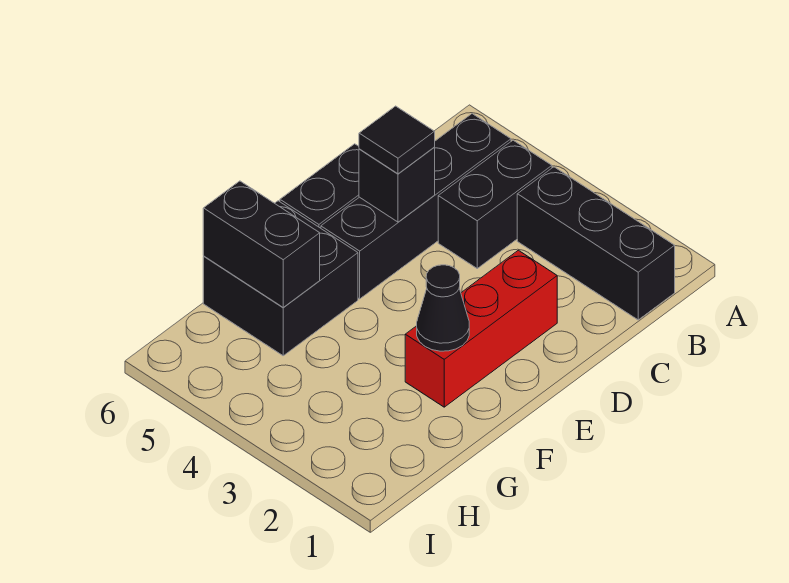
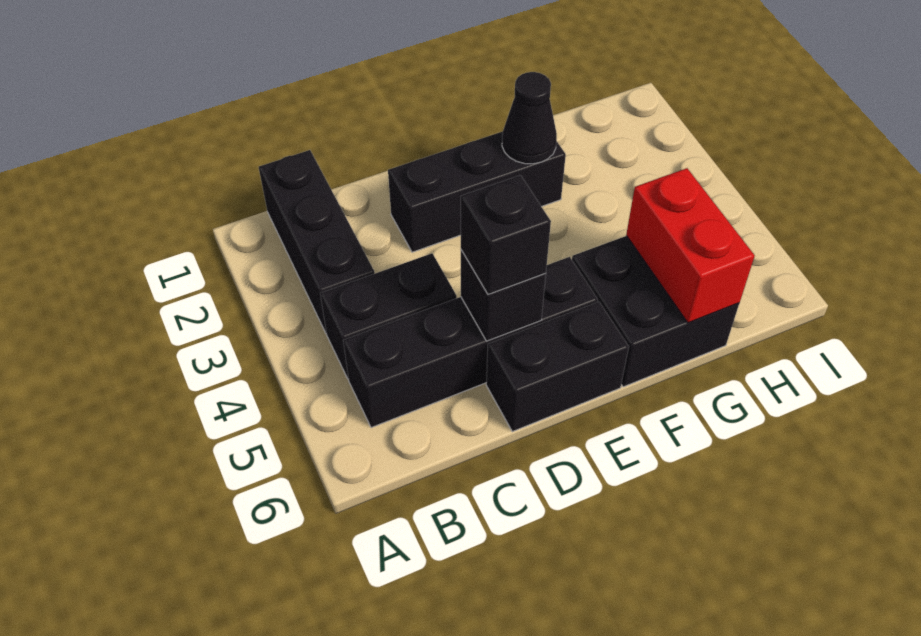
red 1x3 brick [405,250,557,407] -> black 1x3 brick [388,132,566,252]
black 1x1 tile [359,106,435,174] -> black 1x1 brick [461,175,551,294]
black 1x2 brick [203,181,320,308] -> red 1x2 brick [626,168,755,323]

